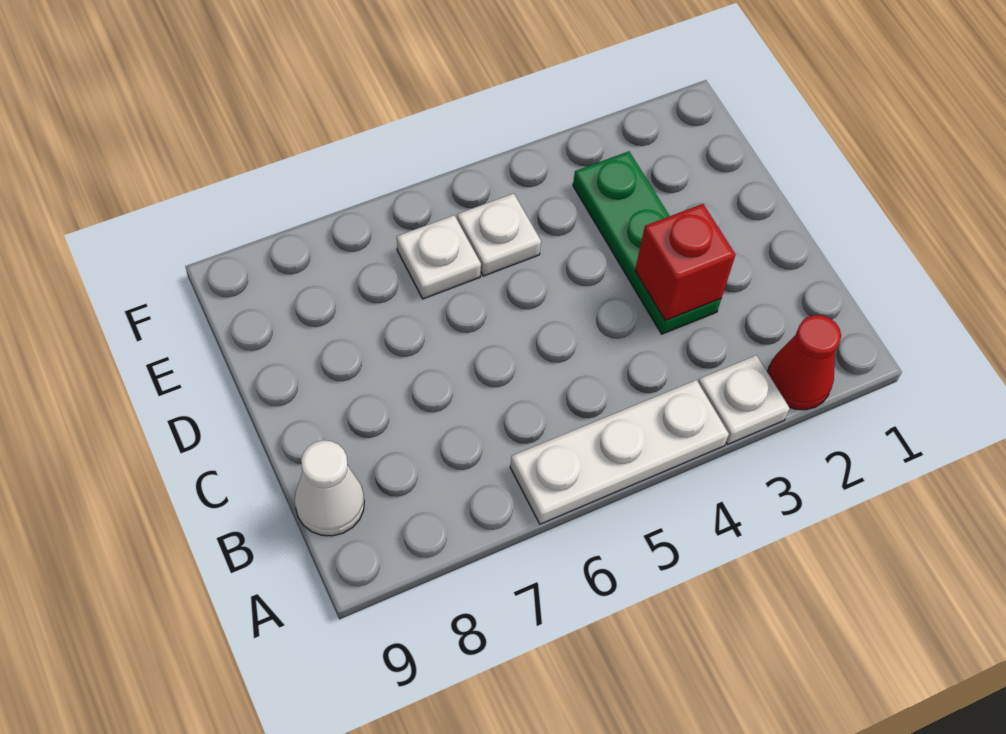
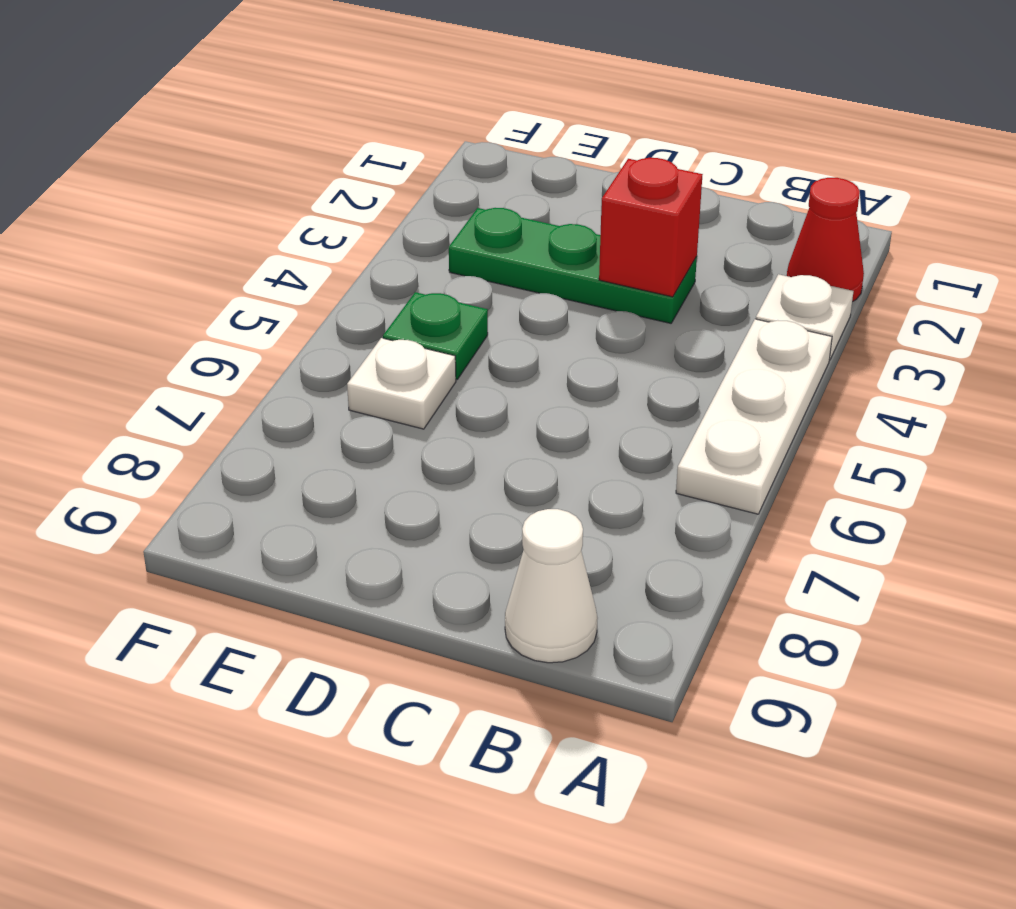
white 1x1 plate [457,193,541,276] -> green 1x1 plate [383,292,488,379]

